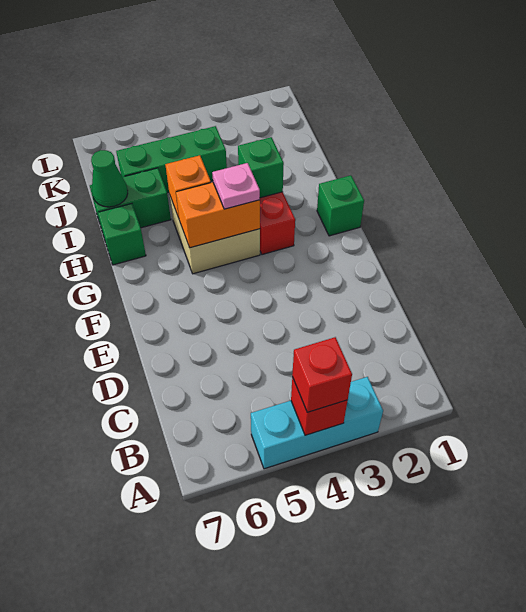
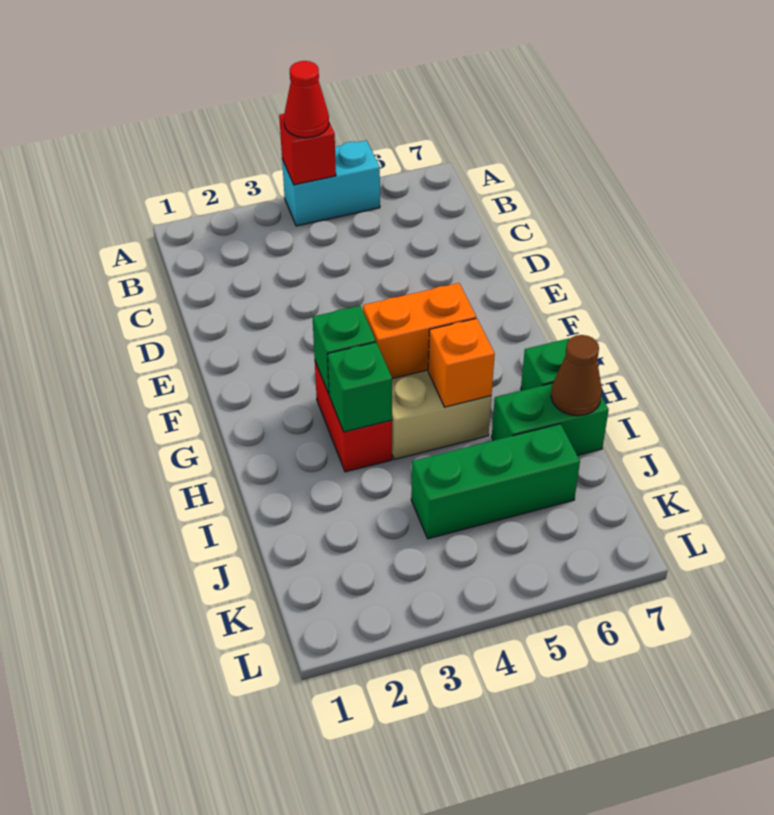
cyan 1x3 brick [251,377,383,469] -> cyan 1x2 brick [282,140,380,226]
red 1x1 brick [292,337,352,412] -> red 1x1 cone [284,61,329,138]
green 1x1 brick [317,175,364,236] -> green 1x1 brick moved to [312,306,376,394]
pink 1x1 plate [212,163,260,209] -> none
green 1x1 cone [91,150,128,207] -> brown 1x1 cone [551,335,602,416]

